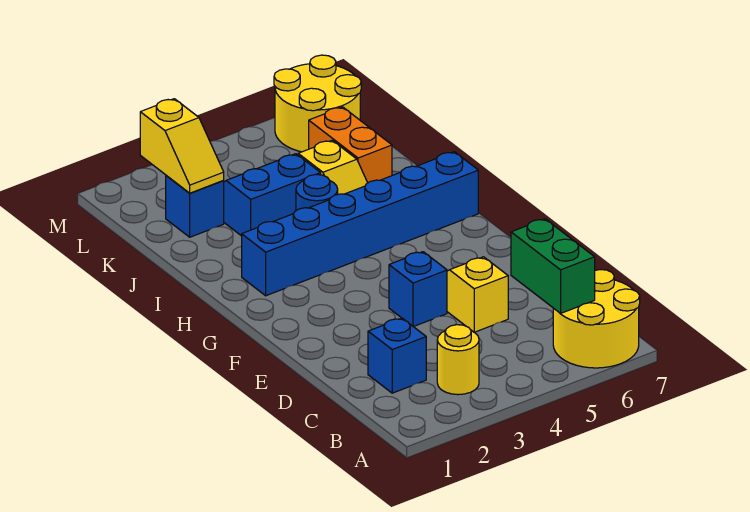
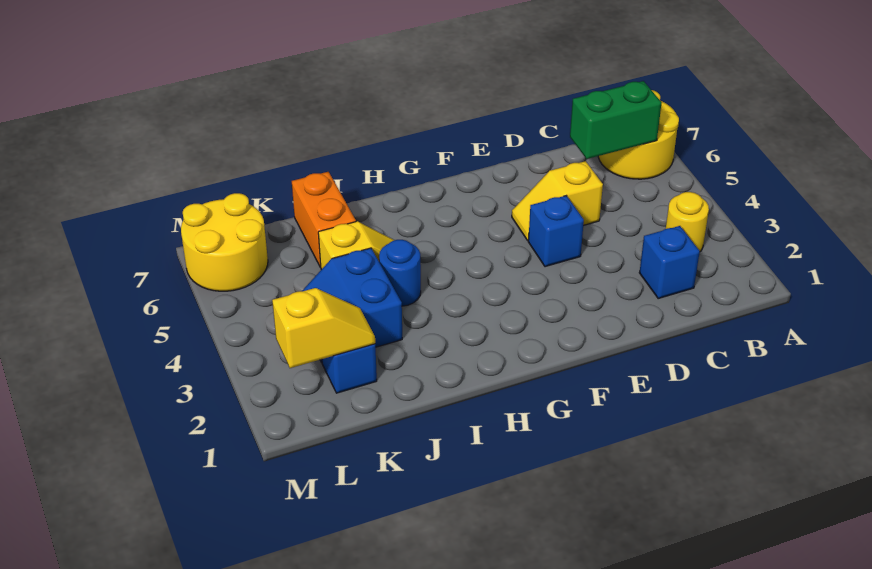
blue 1x6 brick [242,152,478,296] -> none
orange 1x2 brick [309,107,392,183] -> orange 1x2 brick turned to [292,172,356,267]

